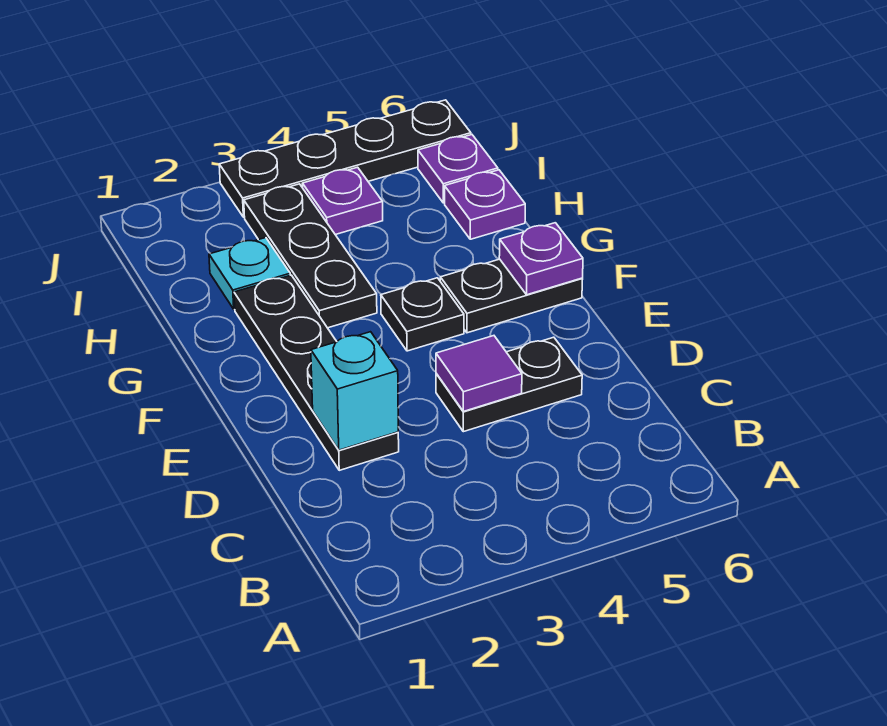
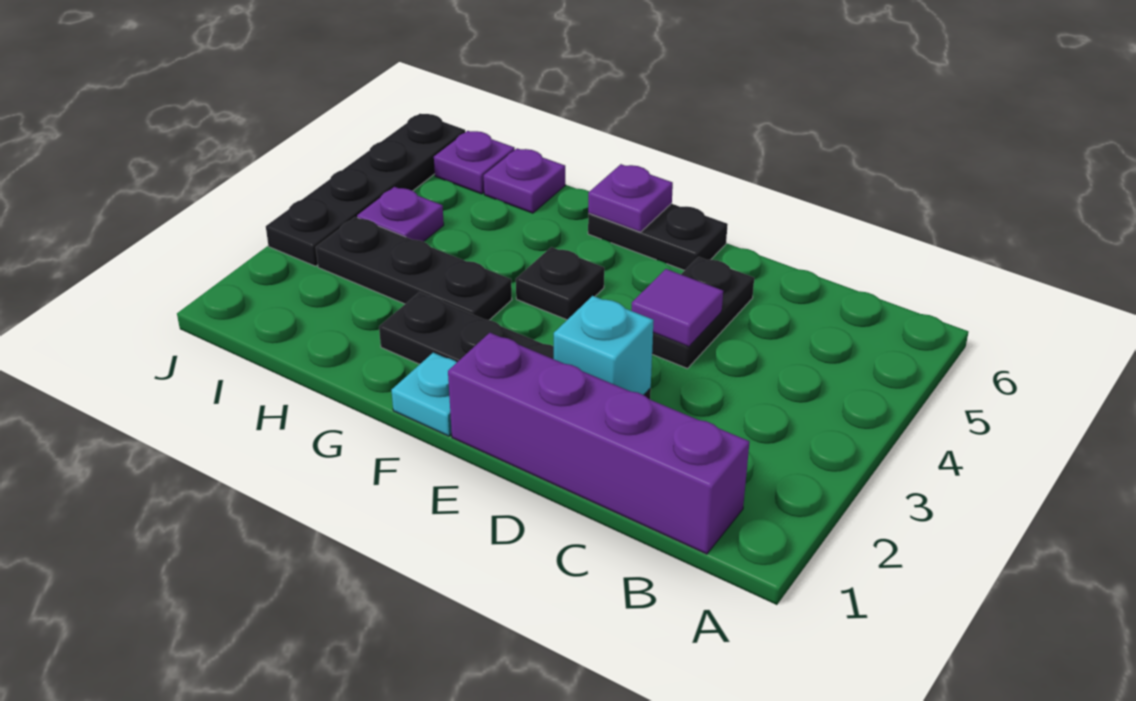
none -> purple 1x4 brick [448,333,749,554]
black 1x2 plate [440,259,583,333] -> black 1x2 plate turned to [588,204,728,270]
cyan 1x1 plate [209,238,290,309] -> cyan 1x1 plate moved to [391,353,457,436]

